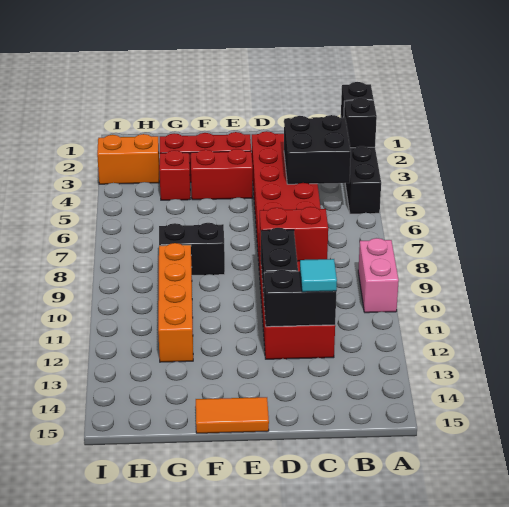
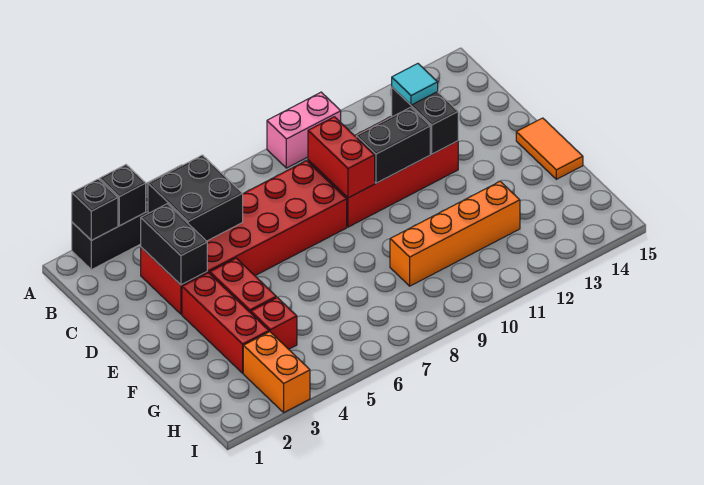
black 1x2 brick [159,223,225,275] -> black 1x2 brick moved to [141,204,207,285]

